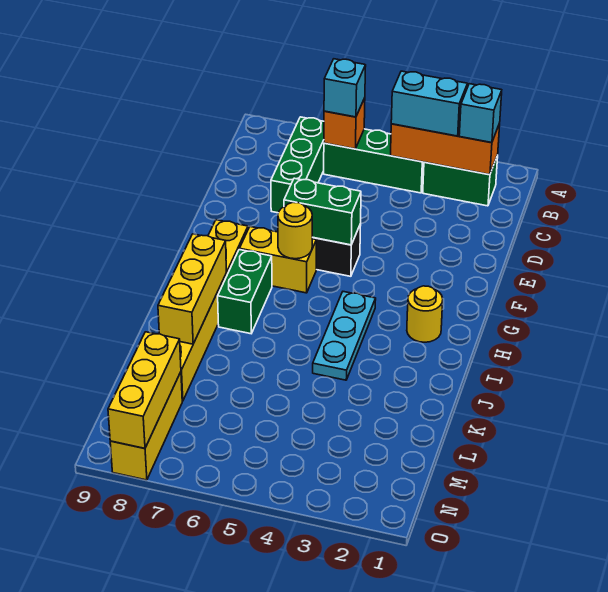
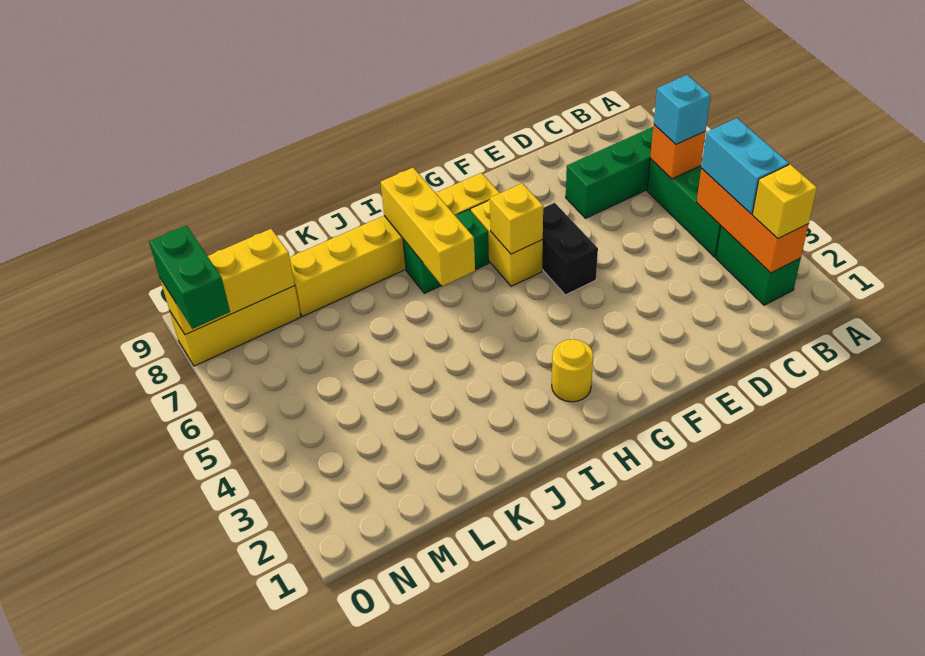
cyan 1x1 brick [459,84,502,143] -> yellow 1x1 brick [752,164,817,239]
green 1x2 brick [284,178,361,245] -> green 1x2 brick moved to [149,226,230,329]
yellow 1x1 round brick [278,202,313,259] -> yellow 1x1 brick [490,183,543,254]
cyan 1x3 plate [313,292,376,380] -> none
yellow 1x3 brick [158,234,226,344] -> yellow 1x3 brick turned to [381,168,475,286]

